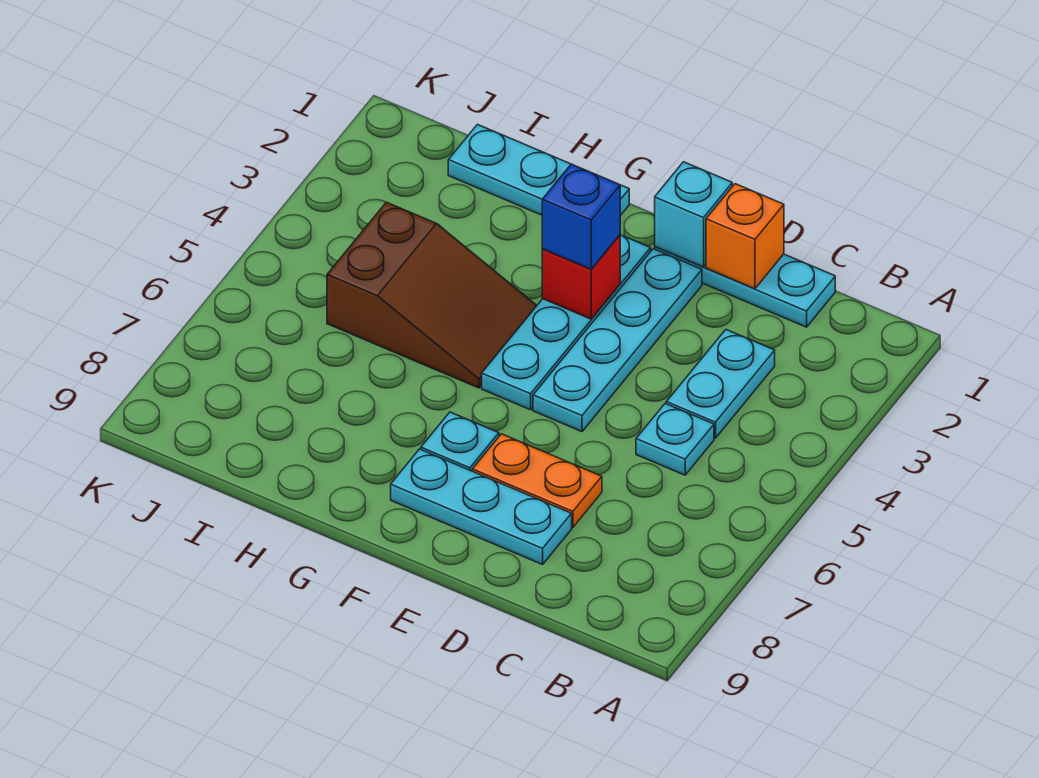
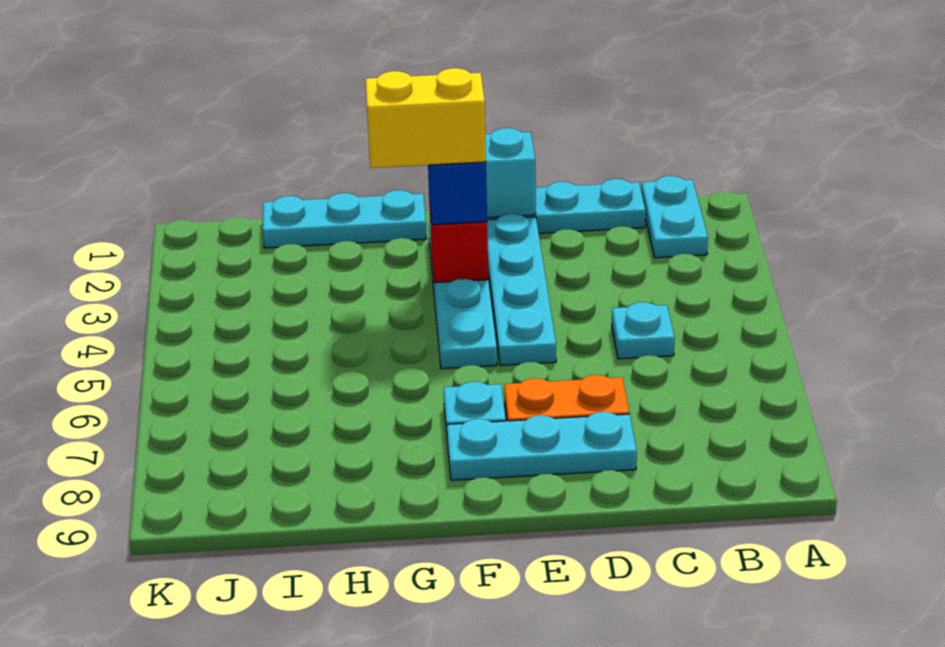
cyan 1x2 plate [666,330,775,438] -> cyan 1x2 plate moved to [641,176,708,258]
orange 1x1 brick [706,184,784,289] -> none
none -> yellow 1x2 brick [365,68,486,168]
brown 2x3 slope [327,202,537,388] -> none

